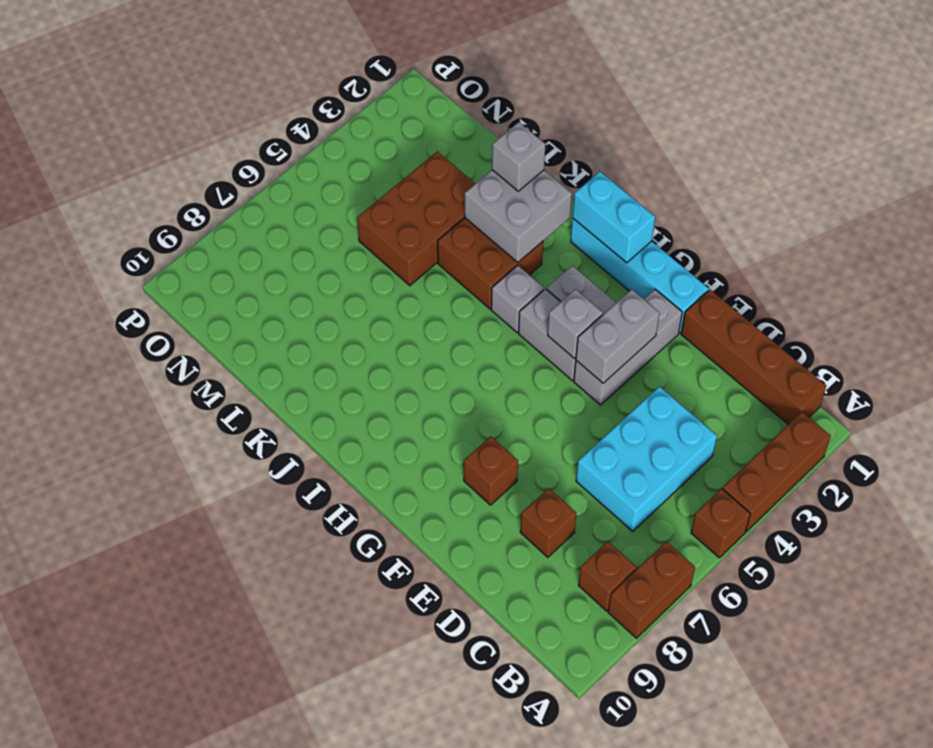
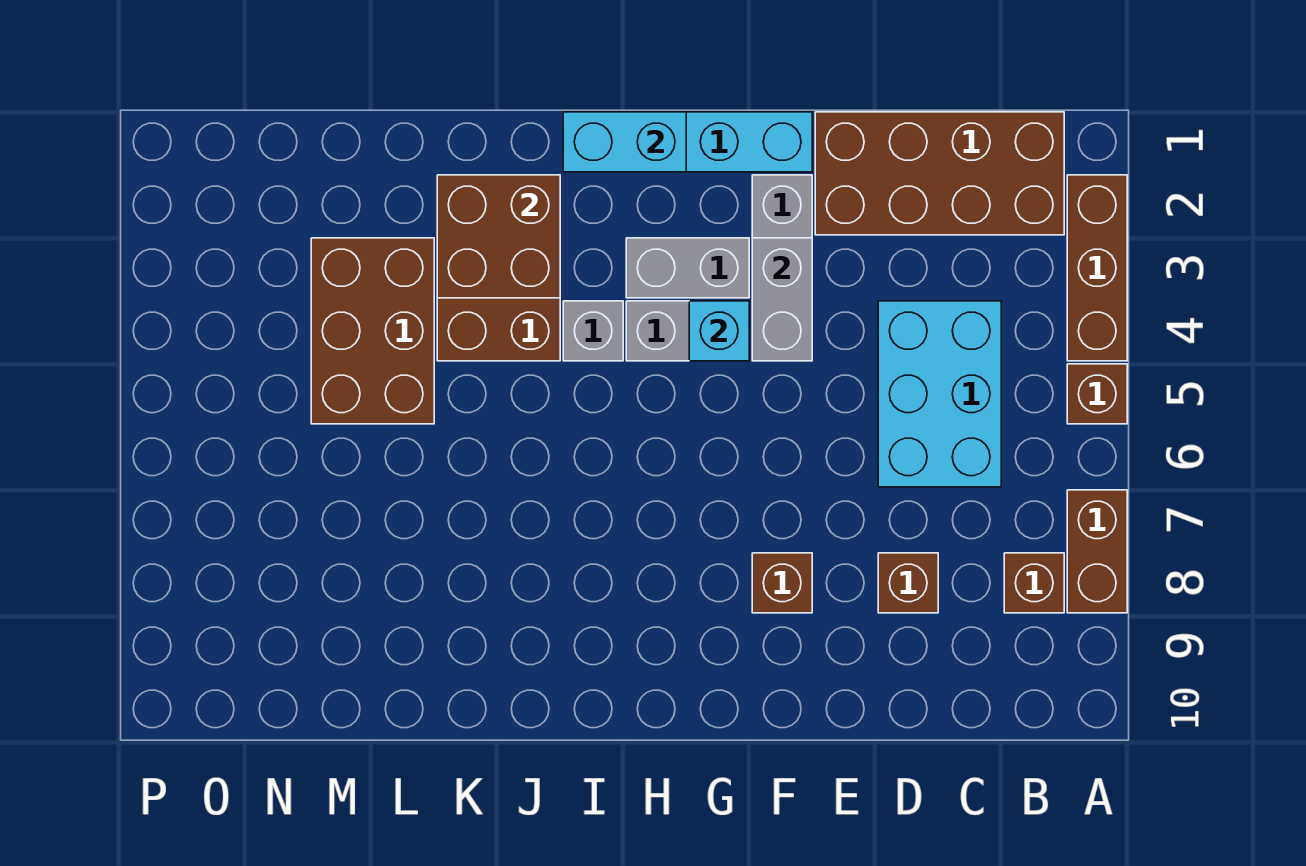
brown 1x4 brick [681,290,827,425] -> brown 2x4 brick [815,112,1064,235]
grey 1x1 brick [548,289,603,359] -> cyan 1x1 brick [689,301,749,361]
grey 2x2 brick [465,170,572,262] -> brown 2x2 brick [437,175,560,298]
grey 1x1 brick [492,122,546,191] -> none

